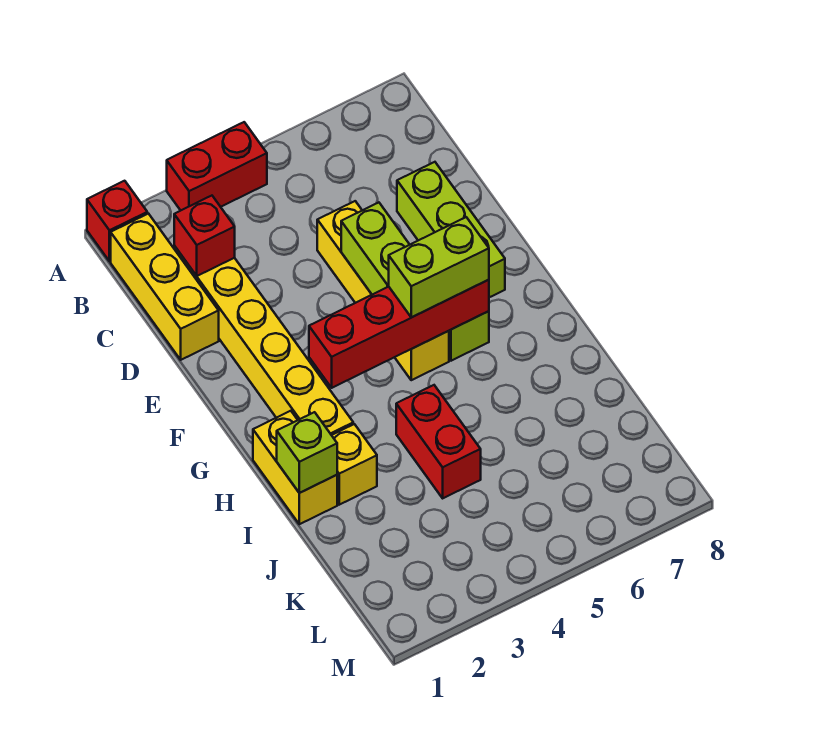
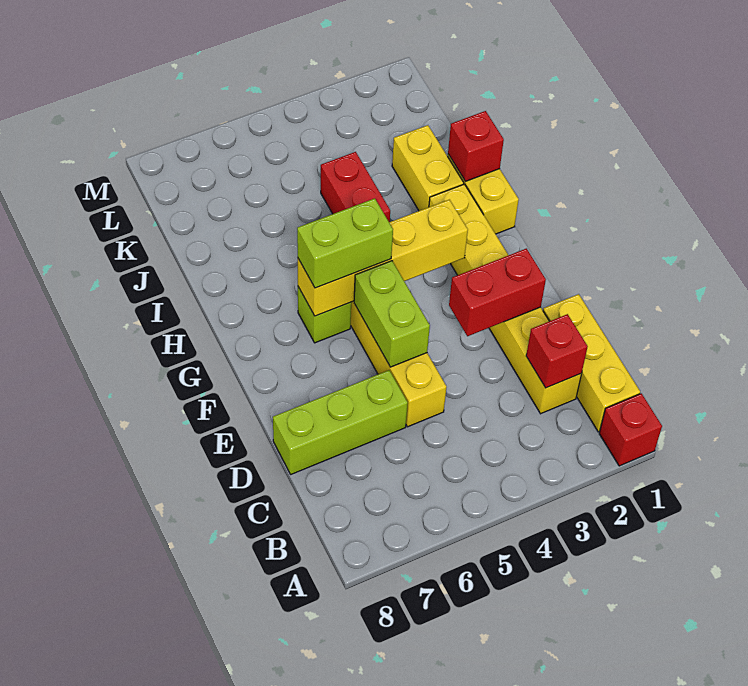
red 1x2 brick [167,122,267,210] -> red 1x2 brick moved to [449,248,546,336]
lime 1x3 brick [397,162,505,297] -> lime 1x3 brick turned to [273,370,408,474]
red 1x4 brick [309,280,489,388] -> yellow 1x4 brick [298,200,468,316]
lime 1x1 brick [277,412,337,493] -> red 1x1 brick [448,111,504,182]
yellow 1x1 brick [332,424,377,505] -> yellow 1x2 brick [392,125,464,211]

